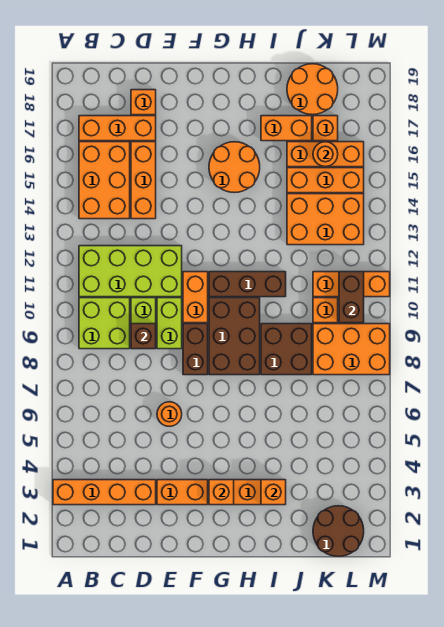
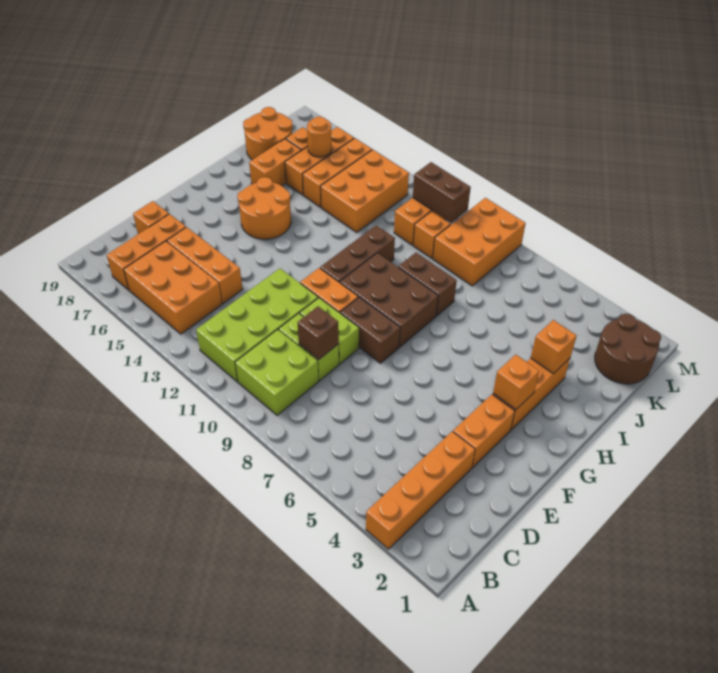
orange 1x1 round brick [157,402,182,426] -> none
brown 2x2 brick [261,324,312,375] -> brown 1x2 brick [398,253,457,316]

